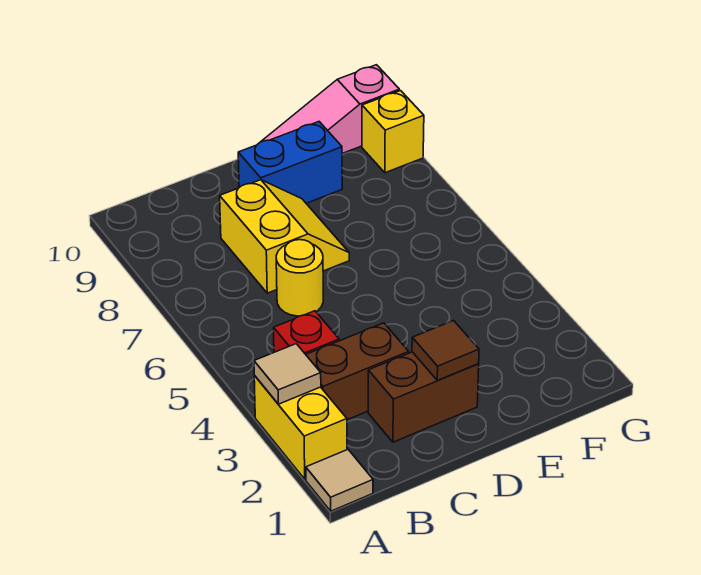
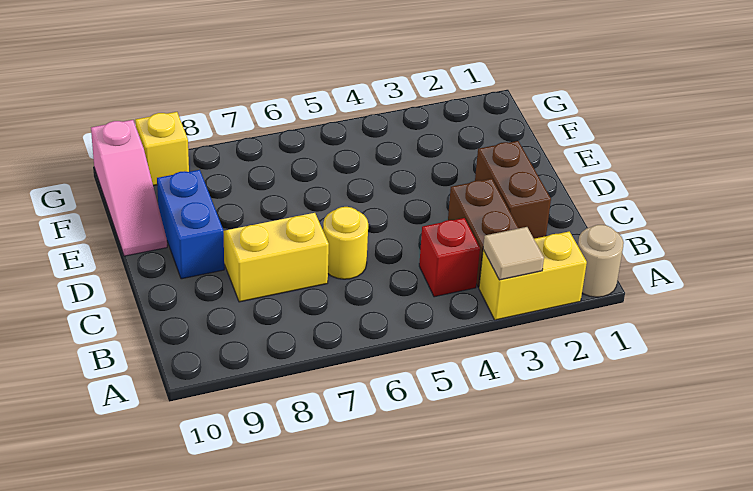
tan 1x1 tile [306,450,373,511] -> tan 1x1 round brick [578,225,624,297]
brown 1x1 tile [412,321,479,380] -> none

